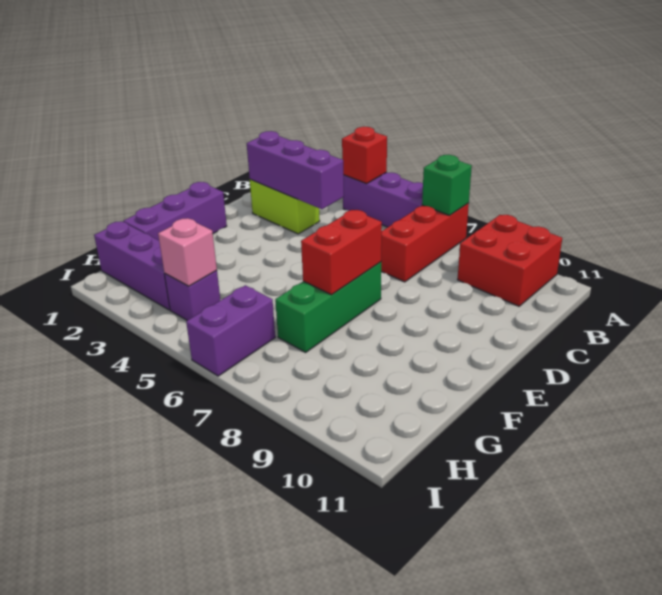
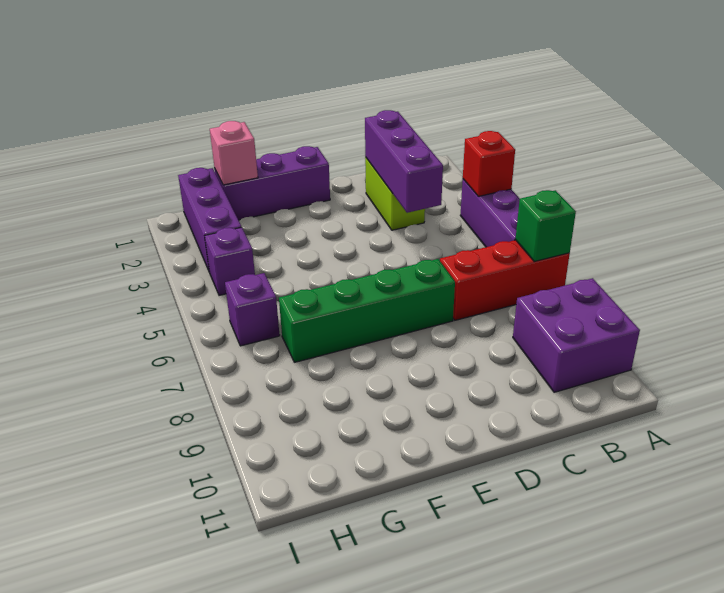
red 2x2 brick [458,215,562,306] -> purple 2x2 brick [513,278,640,392]
green 1x3 brick [275,262,381,352] -> green 1x4 brick [279,259,455,362]
red 1x2 brick [301,210,382,295] -> none
pink 1x1 brick [158,218,217,286] -> pink 1x1 brick moved to [210,121,258,185]
purple 1x2 brick [186,285,275,376] -> purple 1x1 brick [225,273,280,346]

